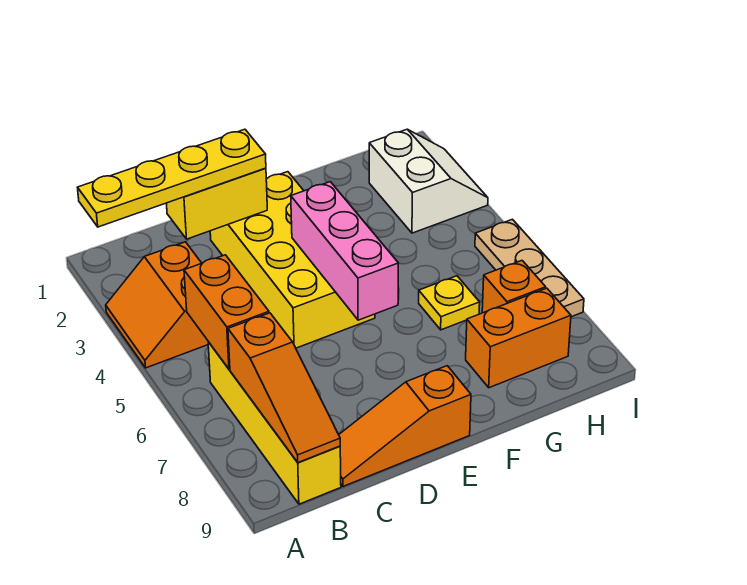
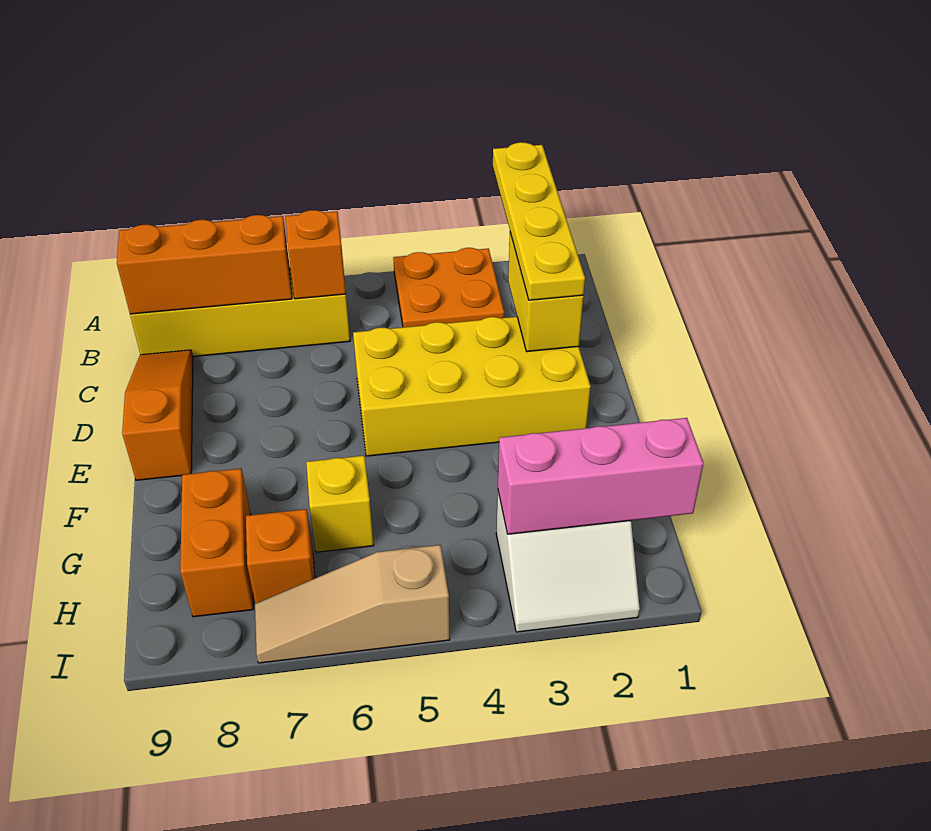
orange 2x2 slope [106,242,208,368] -> orange 2x2 plate [393,248,504,327]
orange 1x2 brick [184,255,269,369] -> orange 1x1 brick [286,210,346,299]
orange 1x3 slope [228,313,340,463] -> orange 1x3 brick [117,215,292,314]
pink 1x3 brick [291,182,398,320] -> pink 1x3 brick moved to [498,418,704,534]
yellow 1x1 plate [419,276,480,330] -> yellow 1x1 brick [306,456,374,552]
tan 1x3 plate [475,219,584,317] -> tan 1x3 slope [255,545,450,663]

